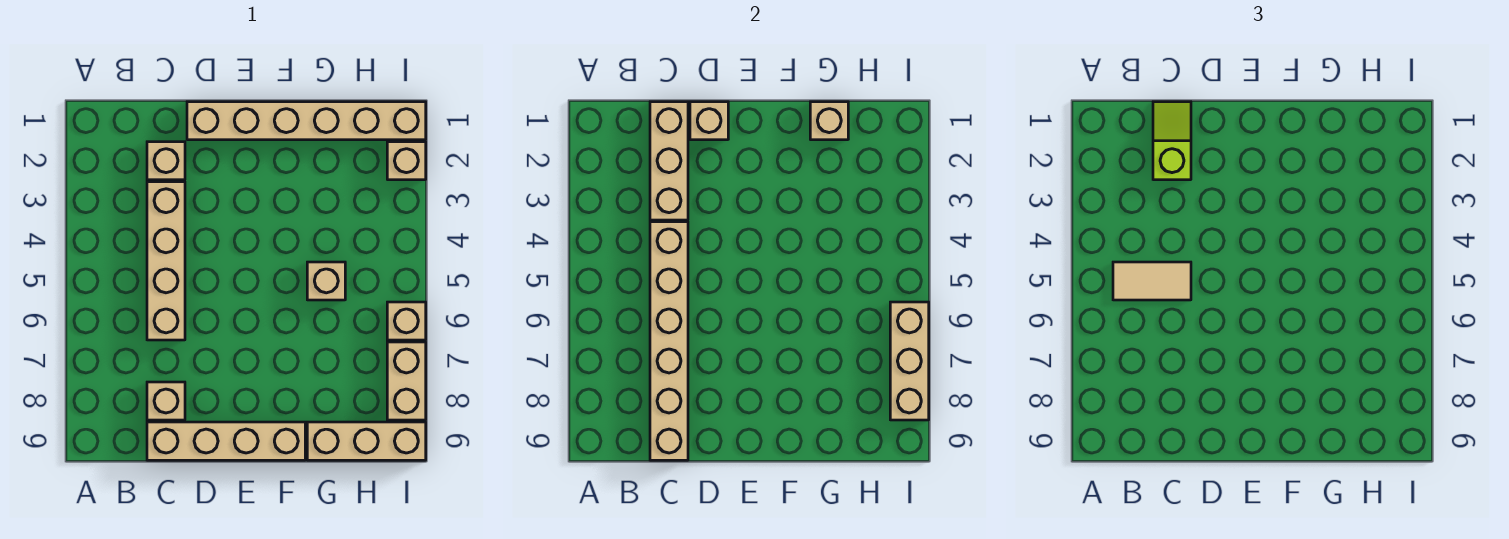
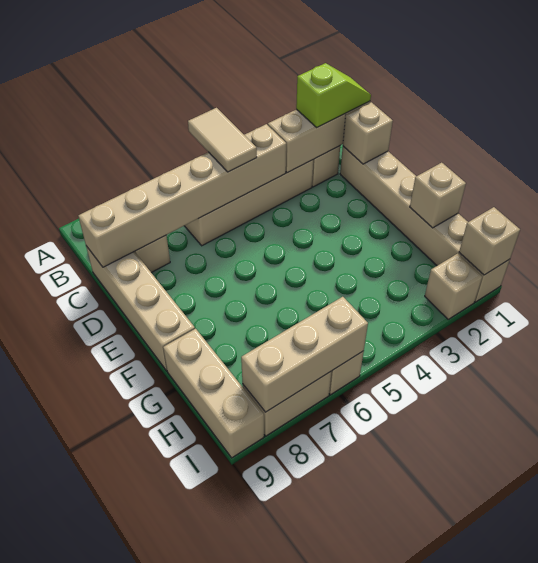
tan 1x1 brick [307,262,345,300] -> tan 1x1 brick moved to [459,207,520,275]

